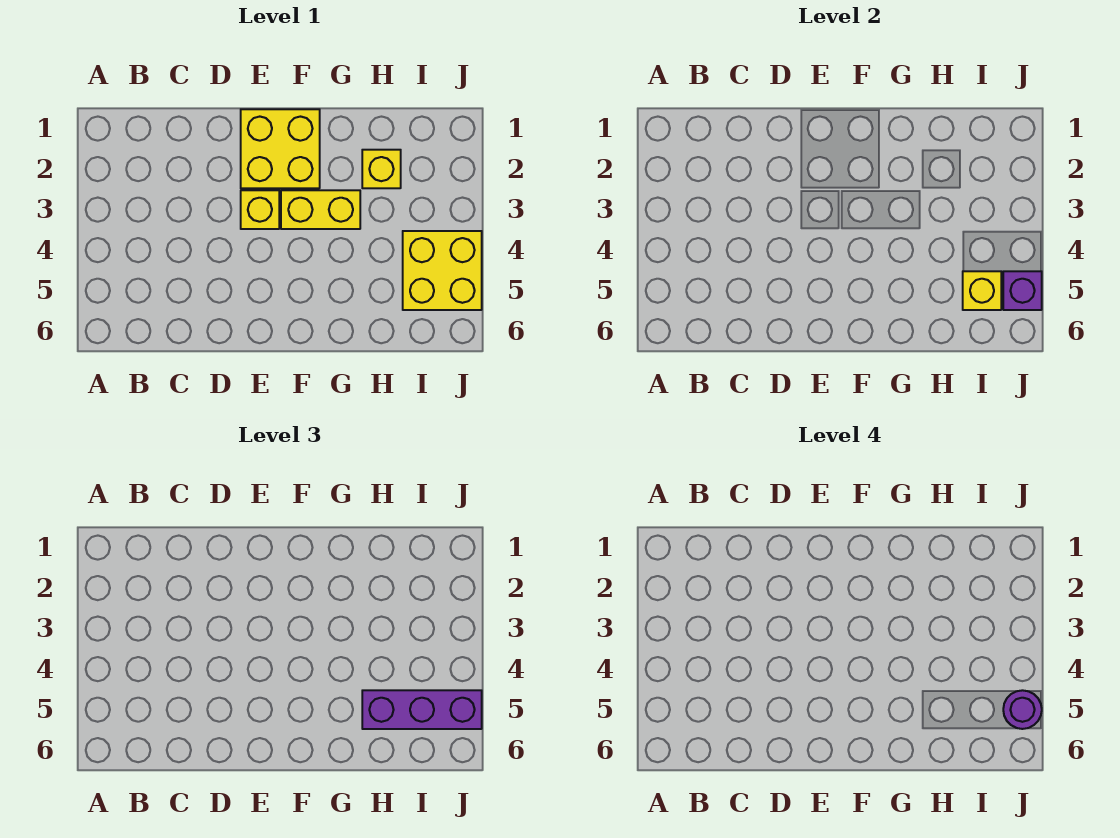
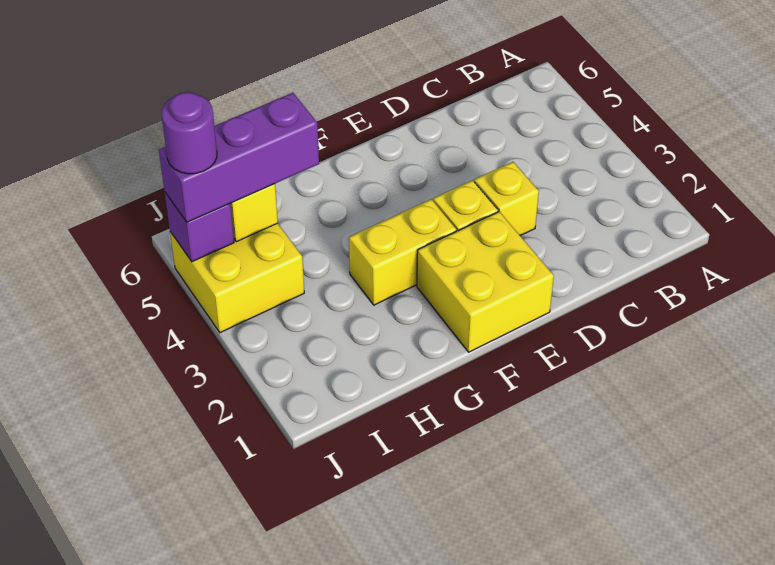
yellow 1x1 brick [362,150,401,188] -> yellow 1x1 brick moved to [474,162,539,236]

